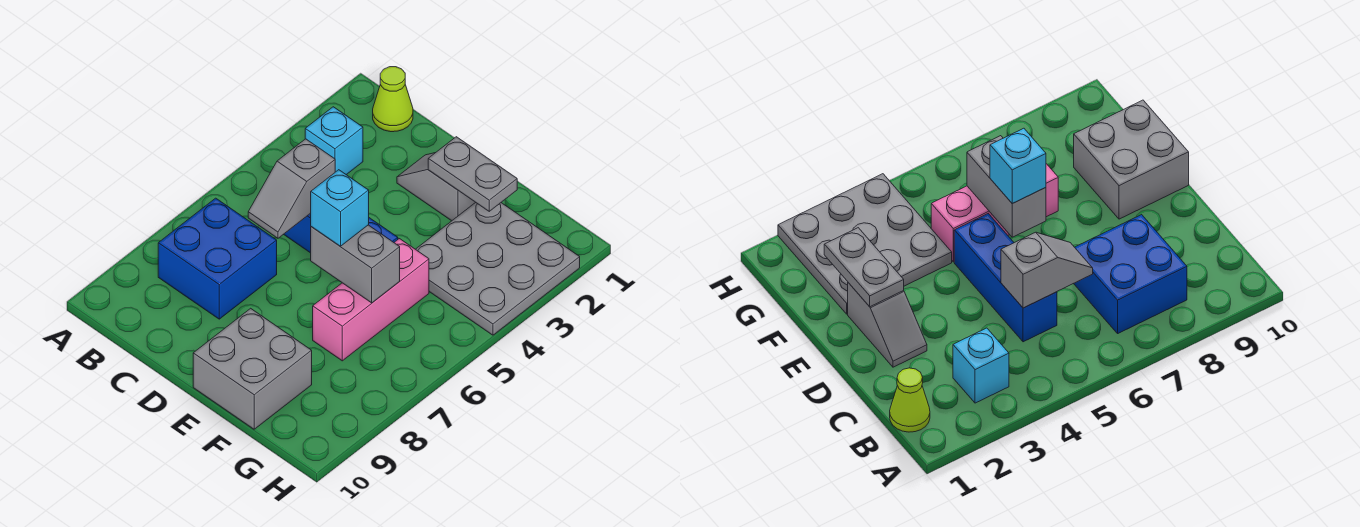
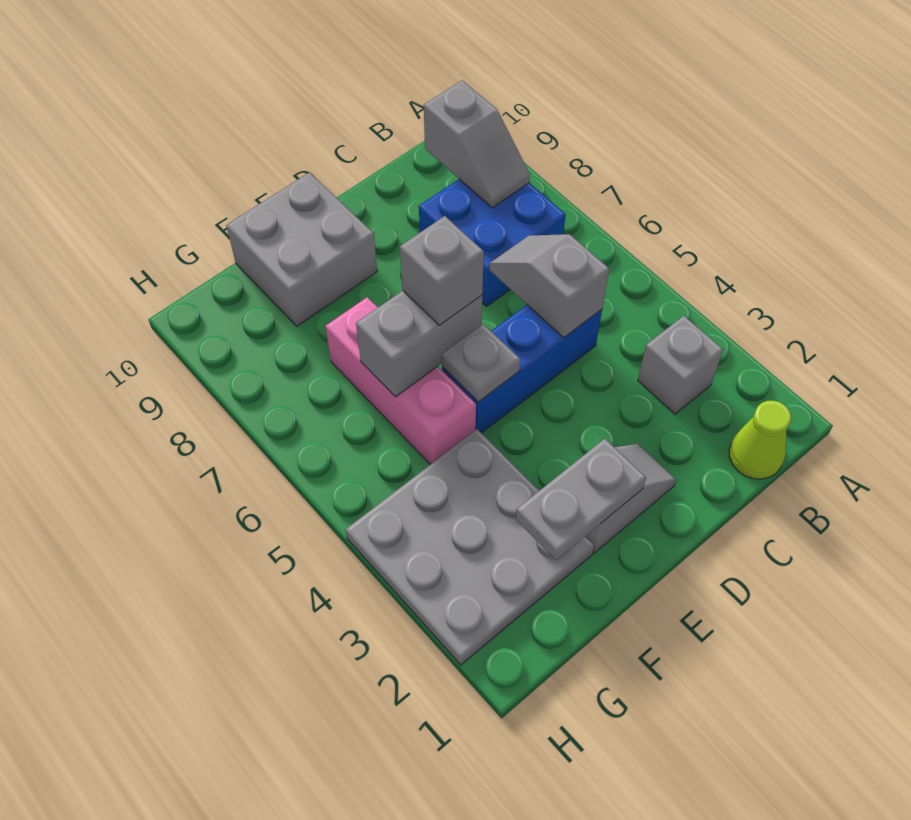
cyan 1x1 brick [305,107,363,175] -> grey 1x1 brick [638,316,723,414]
none -> grey 1x2 slope [424,80,530,208]
none -> grey 1x1 plate [442,324,520,402]
cyan 1x1 brick [311,170,369,246] -> grey 1x1 brick [400,216,484,325]

